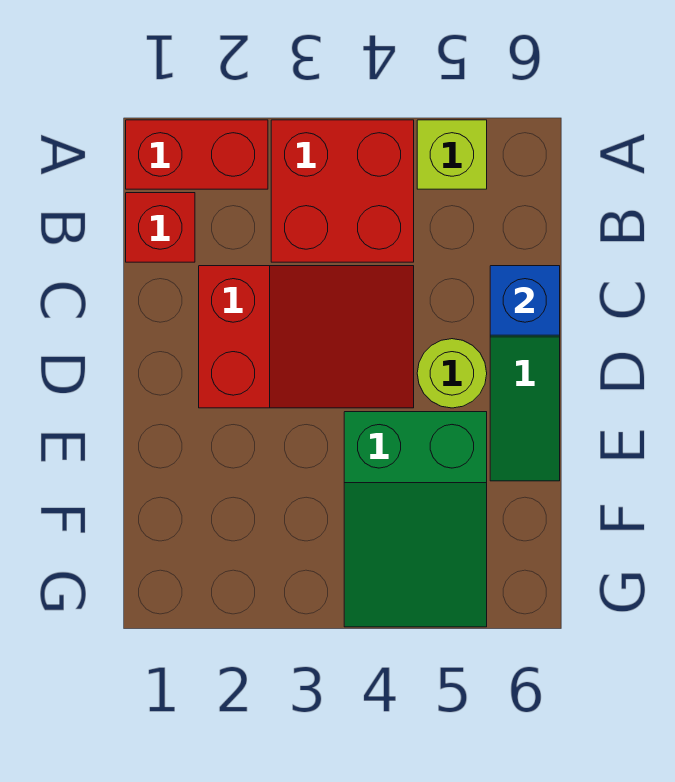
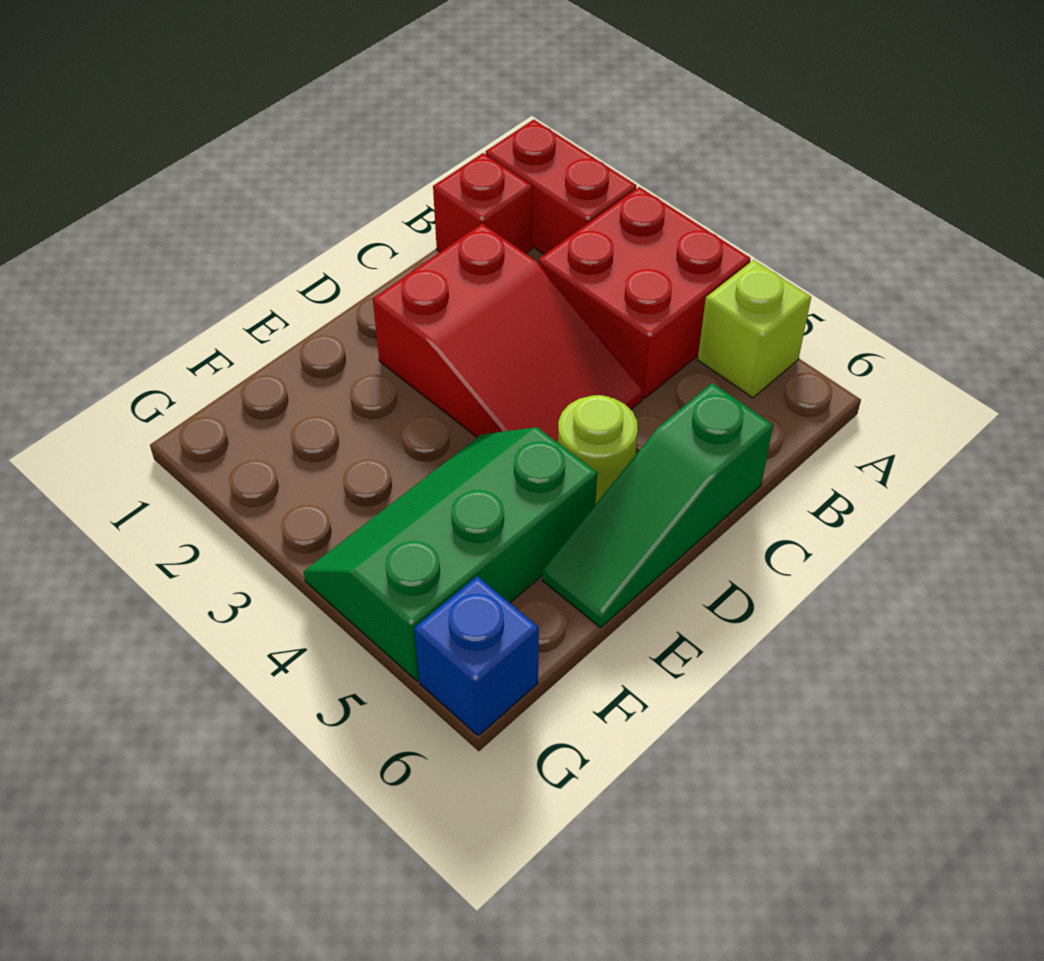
blue 1x1 brick [490,266,560,335] -> blue 1x1 brick moved to [414,576,539,736]
green 2x3 slope [344,412,487,627] -> green 2x3 slope turned to [304,427,597,681]

